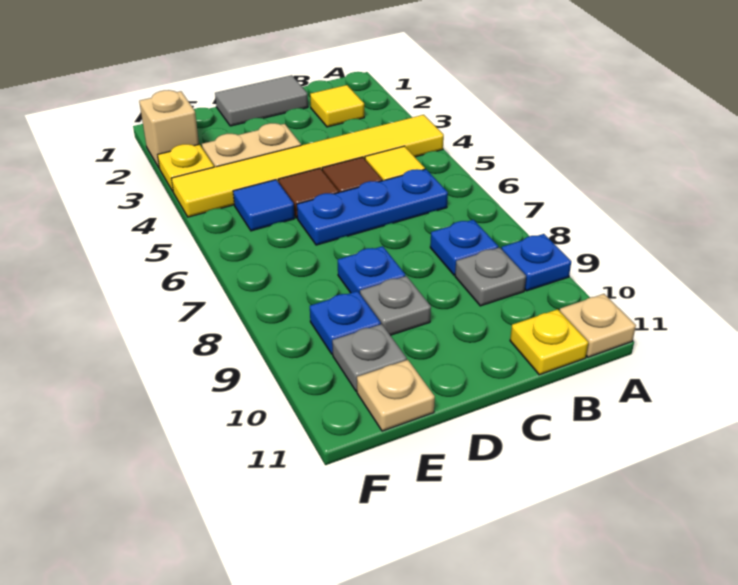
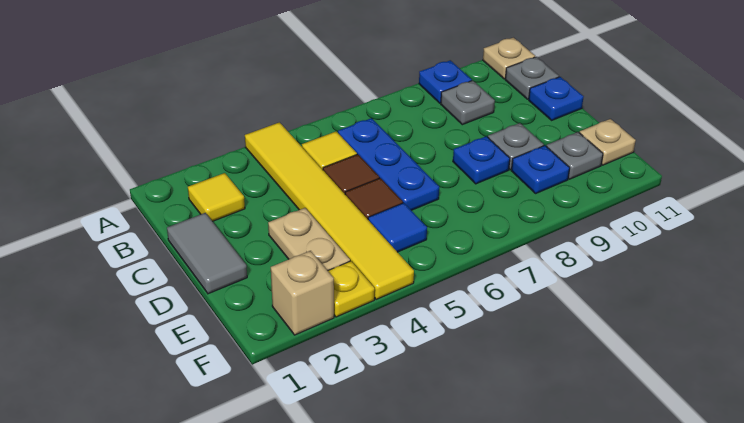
blue 1x1 plate [430,220,498,275] -> blue 1x1 plate moved to [529,77,584,120]
yellow 1x1 plate [510,309,588,375] -> grey 1x1 plate [505,57,559,99]

